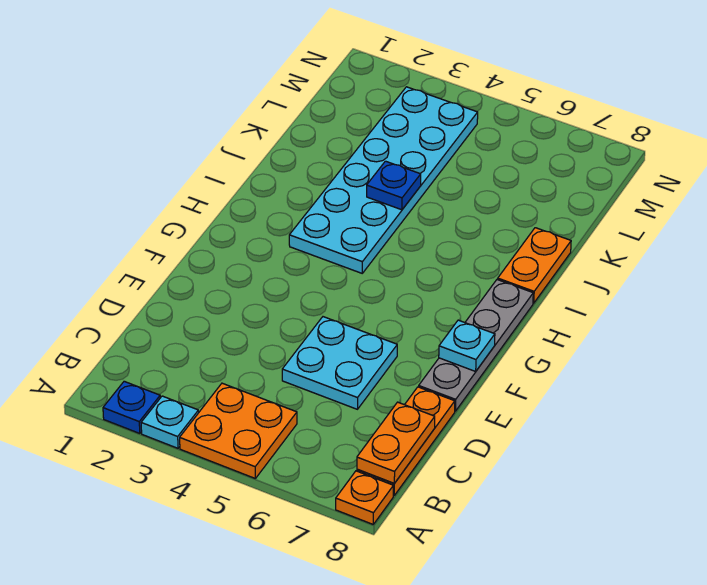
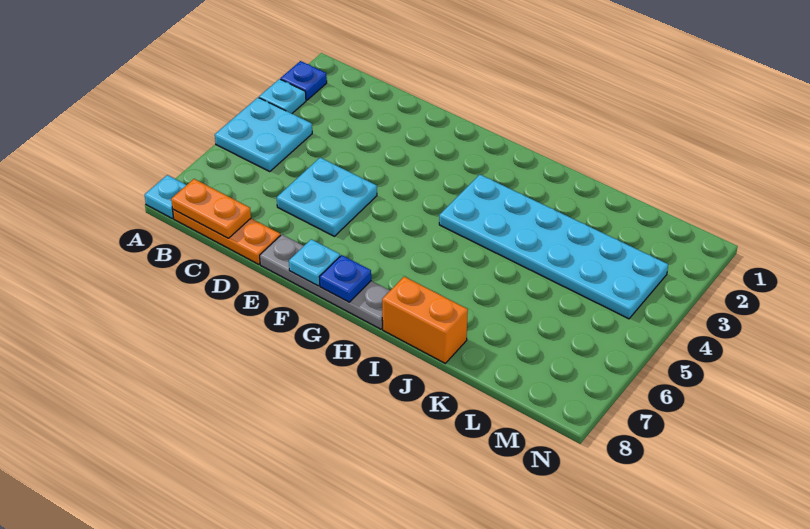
orange 2x2 plate [180,383,297,479] -> cyan 2x2 plate [215,98,312,172]
orange 1x1 plate [336,471,393,524] -> cyan 1x1 plate [145,175,186,218]
orange 1x2 plate [498,228,571,303] -> orange 1x2 brick [382,277,468,363]
blue 1x1 plate [367,161,421,210] -> blue 1x1 plate moved to [320,255,371,302]

